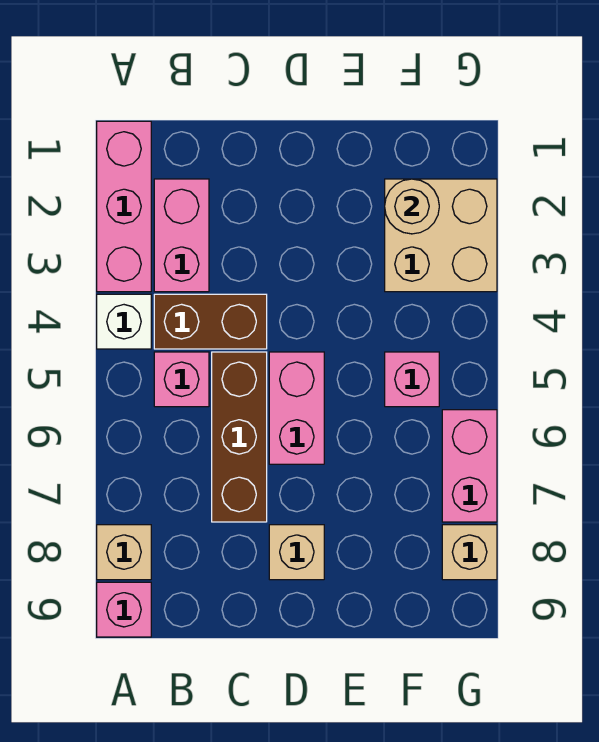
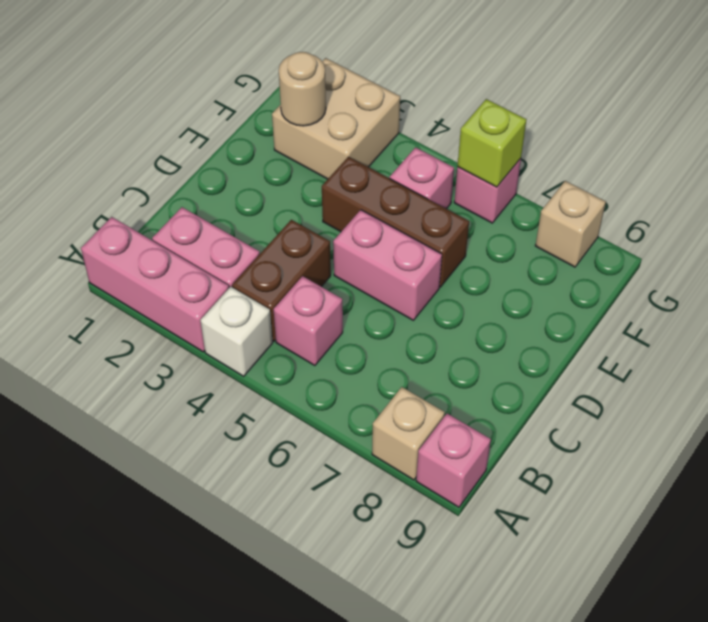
brown 1x3 brick [212,352,267,522] -> brown 1x3 brick moved to [322,157,469,287]
tan 1x1 brick [269,525,324,580] -> none
pink 1x2 brick [442,410,497,522] -> pink 1x1 brick [454,159,521,223]
none -> lime 1x1 brick [457,99,526,187]

